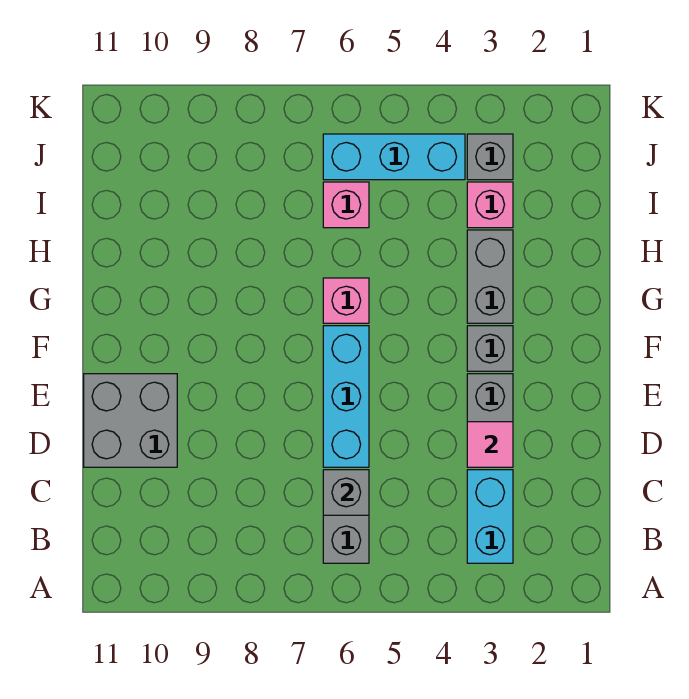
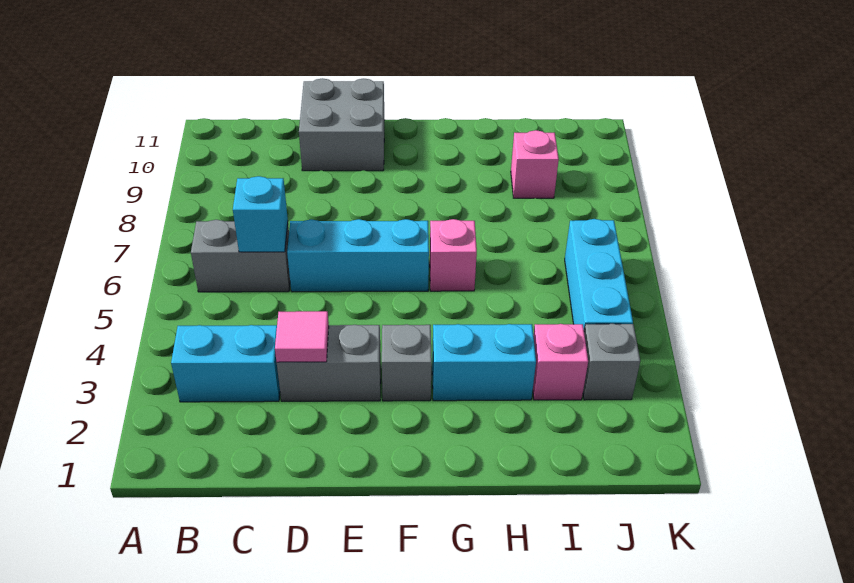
grey 1x1 brick [323,470,369,515] -> cyan 1x1 brick [233,176,288,252]
grey 1x2 brick [467,230,513,323] -> cyan 1x2 brick [432,324,536,401]
pink 1x1 brick [323,182,369,228] -> pink 1x1 brick moved to [511,130,559,198]

